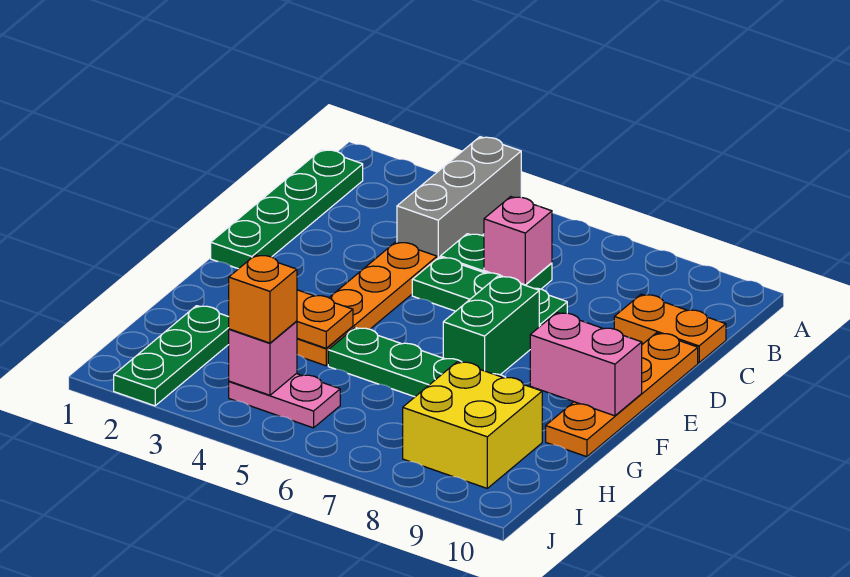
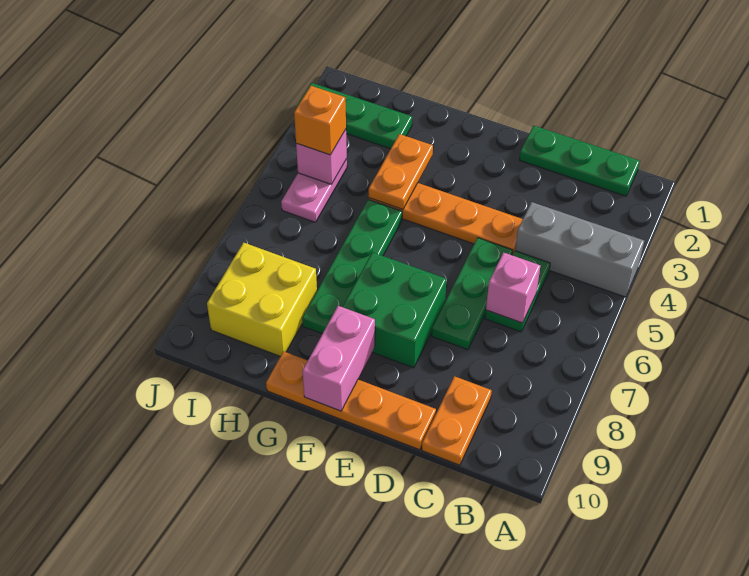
green 1x4 plate [211,150,363,269] -> green 1x3 plate [520,126,640,196]
green 1x2 brick [443,276,539,375] -> green 2x2 brick [343,252,446,368]

